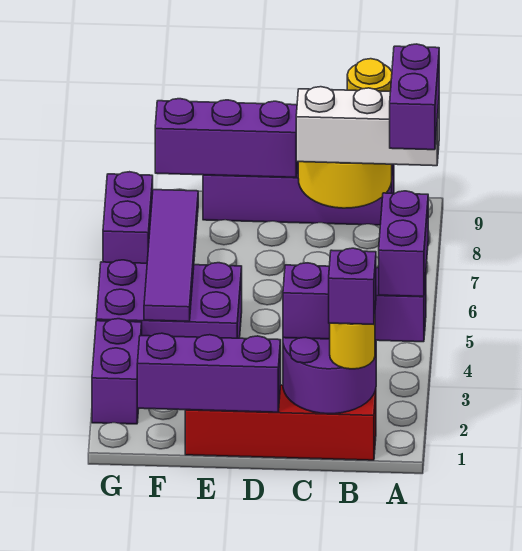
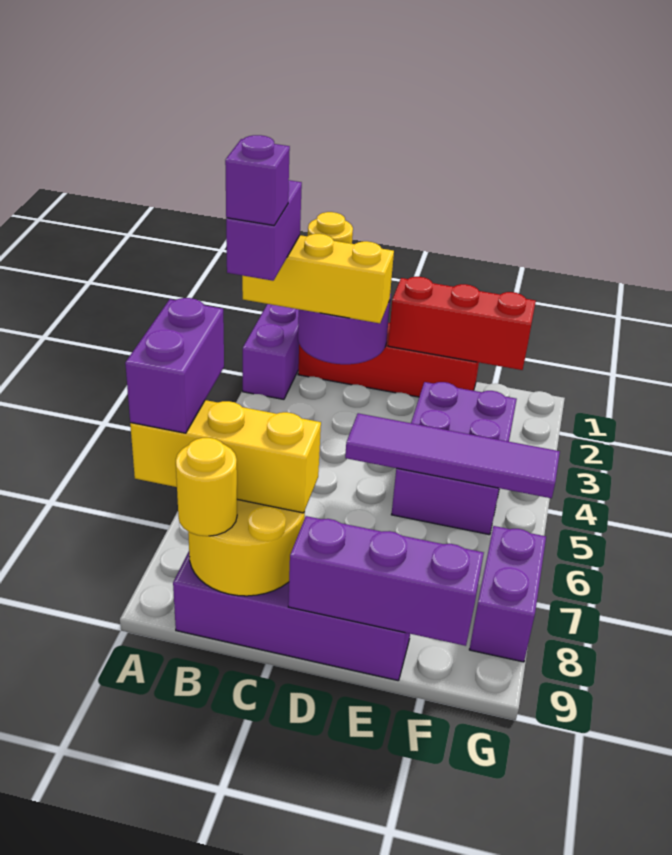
purple 1x3 brick [283,263,426,342] -> yellow 1x3 brick [242,234,394,323]
white 1x3 brick [296,87,439,166] -> yellow 1x3 brick [130,400,321,513]
purple 1x1 brick [329,248,376,324] -> purple 1x1 brick moved to [225,135,290,225]
purple 1x3 brick [137,333,281,412] -> red 1x3 brick [388,277,536,370]
purple 2x3 brick [96,260,242,338] -> purple 2x3 brick turned to [391,382,517,535]
purple 1x4 tile [144,190,198,322] -> purple 1x4 tile turned to [345,413,560,498]
purple 1x2 brick [92,319,142,424] -> purple 1x2 brick moved to [243,304,299,399]

